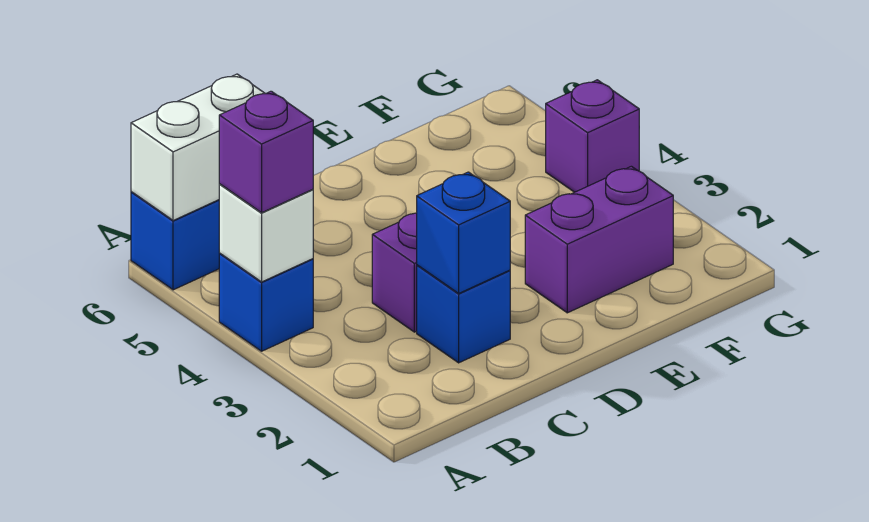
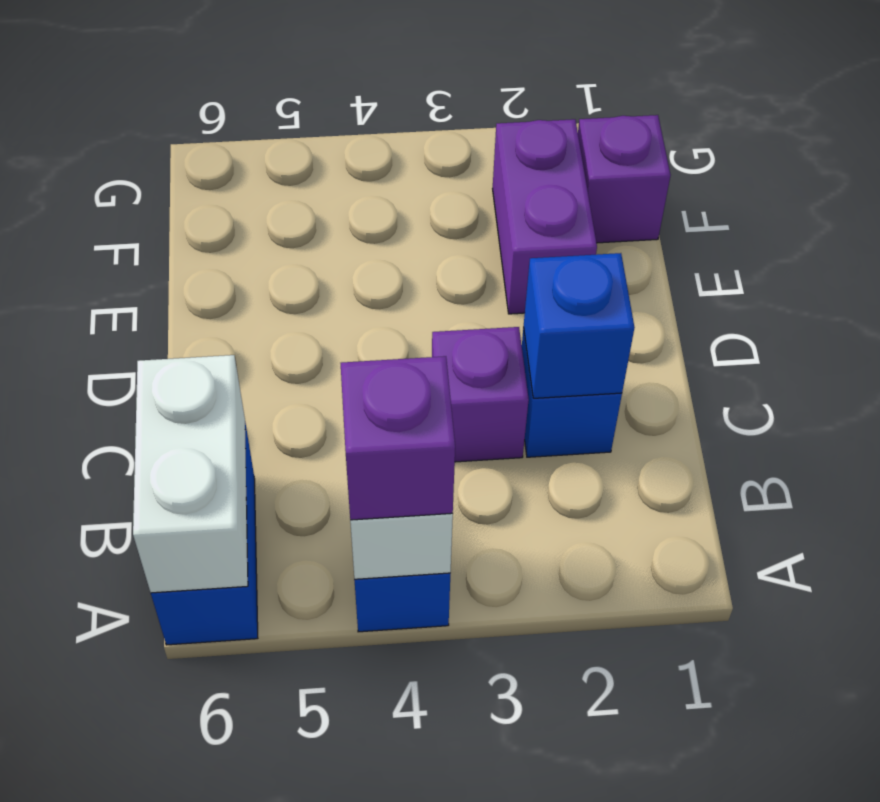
purple 1x1 brick [546,80,639,192] -> purple 1x1 brick moved to [578,115,671,243]

